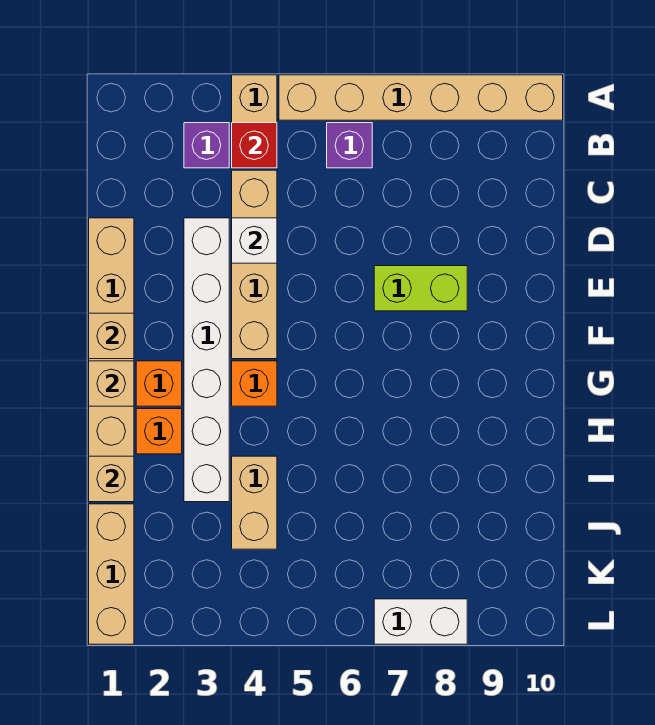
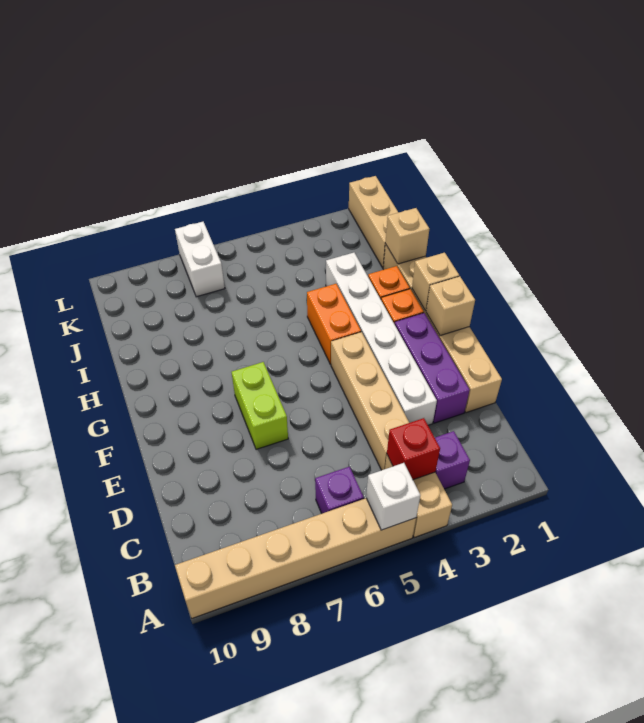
none -> purple 1x3 brick [395,313,470,423]
white 1x1 brick [232,218,277,263] -> white 1x1 brick moved to [366,463,420,530]
lime 1x2 brick [374,266,467,311] -> lime 1x2 brick turned to [232,362,288,449]
orange 1x1 brick [232,361,277,406] -> orange 1x2 brick [307,284,361,364]
tan 1x2 brick [232,456,277,549] -> none
white 1x2 brick [374,599,467,644] -> white 1x2 brick turned to [175,222,225,297]

